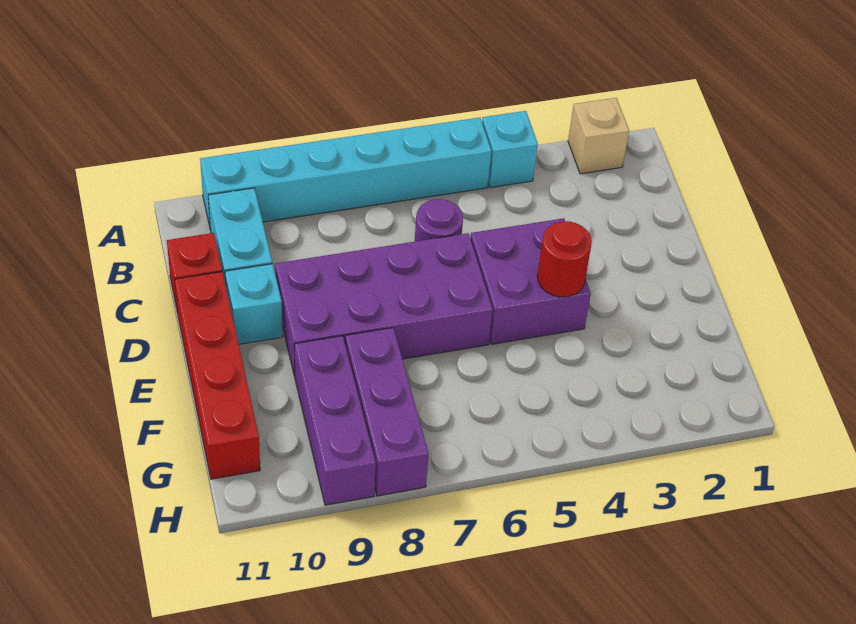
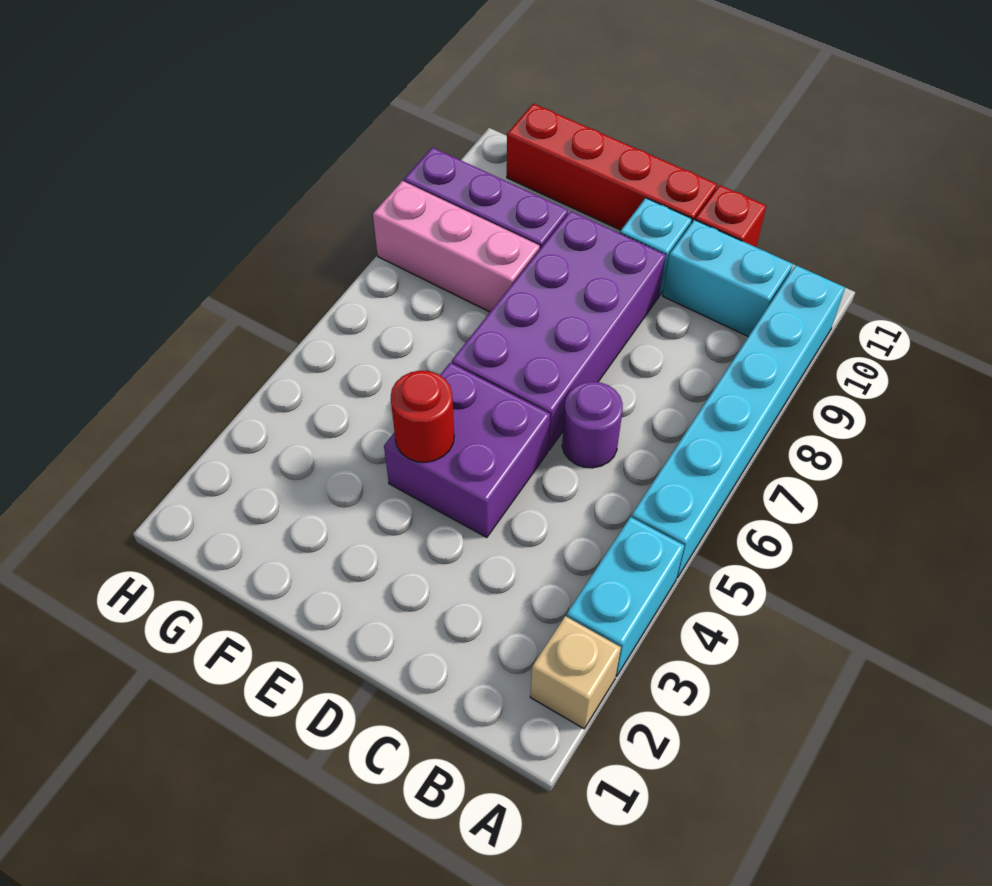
cyan 1x1 brick [482,111,538,187] -> cyan 1x2 brick [567,517,684,676]
purple 1x3 brick [345,328,429,496] -> pink 1x3 brick [373,181,540,312]

